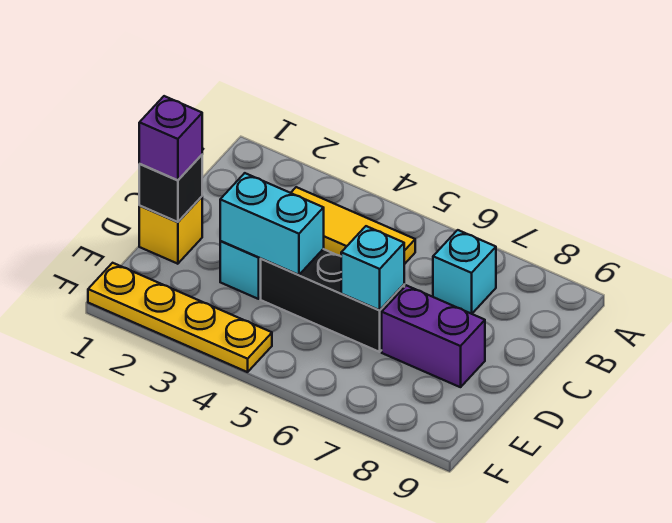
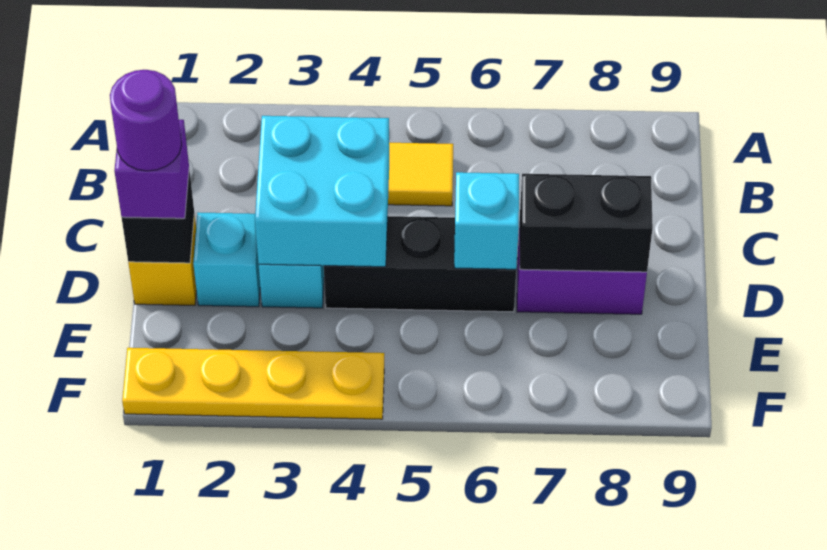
cyan 1x1 brick [433,230,496,314] -> cyan 1x1 brick moved to [193,212,260,307]
none -> purple 1x1 round brick [110,70,182,171]
cyan 1x2 brick [220,173,324,275] -> cyan 2x2 brick [255,116,389,267]
none -> black 1x2 brick [519,174,653,272]

